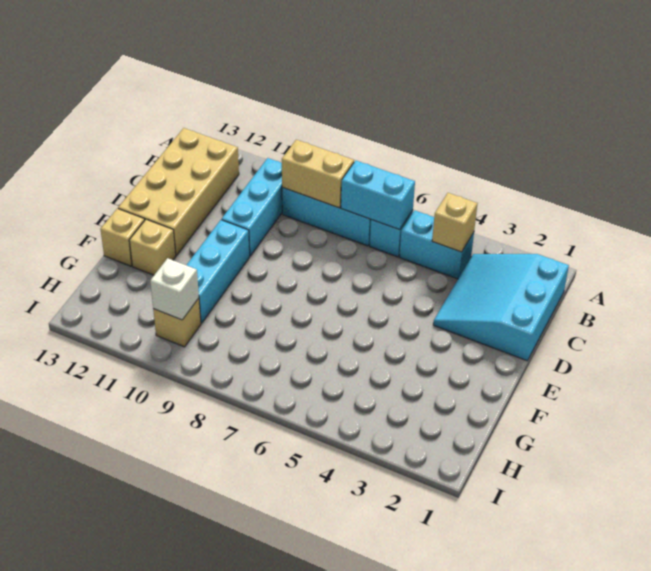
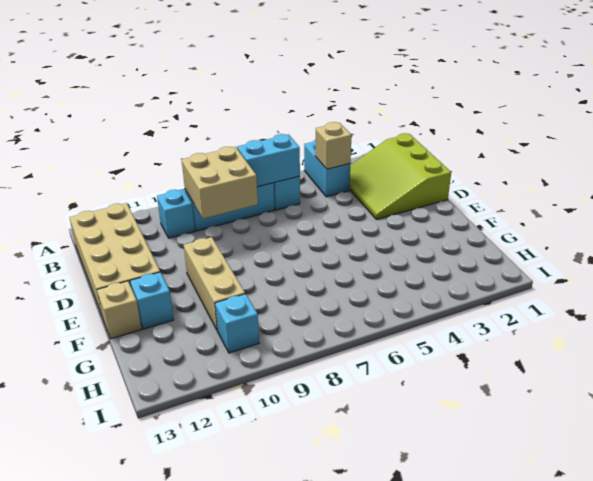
cyan 3x3 slope [433,254,569,361] -> lime 3x3 slope [350,133,451,219]
cyan 1x2 brick [399,210,474,279] -> cyan 1x2 brick turned to [304,139,350,197]
tan 1x2 brick [282,140,354,208] -> tan 2x2 brick [182,147,258,219]
cyan 1x3 brick [222,158,282,256] -> cyan 1x1 brick [157,189,195,238]
cyan 1x3 brick [187,220,250,323] -> tan 1x3 brick [184,237,245,331]
tan 1x1 brick [129,219,176,275] -> cyan 1x1 brick [130,272,174,329]
tan 1x1 brick [153,298,201,347] -> cyan 1x1 brick [215,294,259,353]
white 1x1 brick [150,258,199,320] -> none

